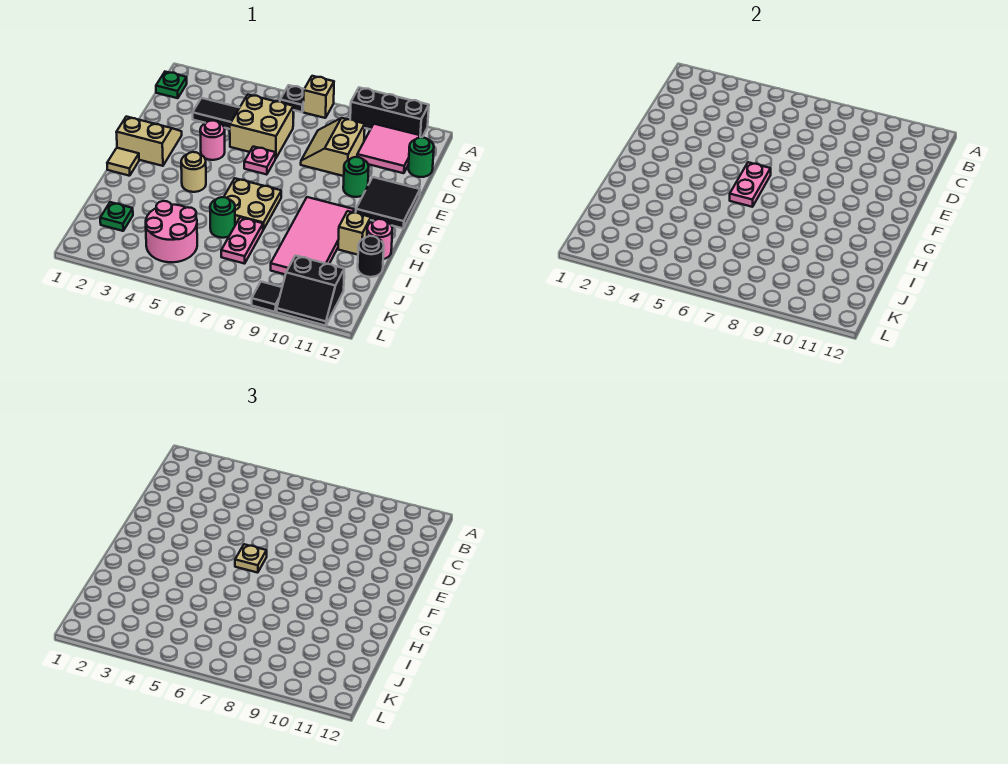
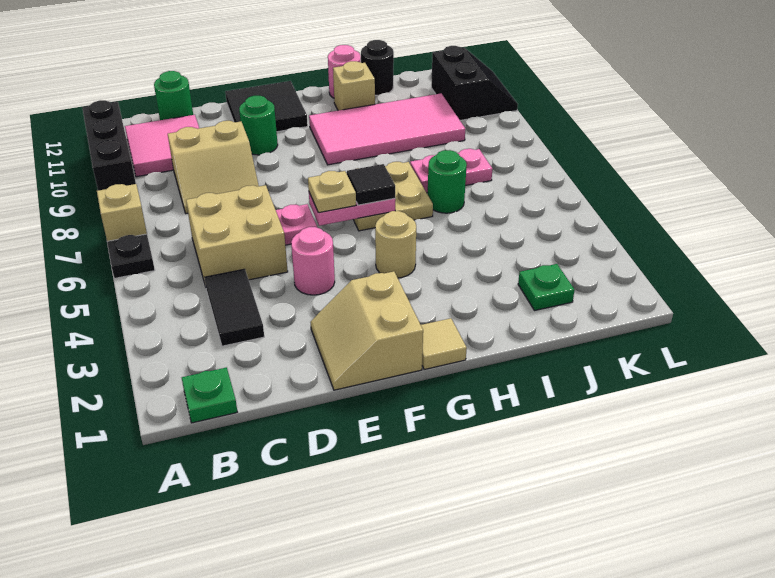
pink 2x2 round brick [146,201,197,262] -> none
black 1x1 tile [252,282,282,312] -> black 1x1 tile moved to [347,164,395,205]

